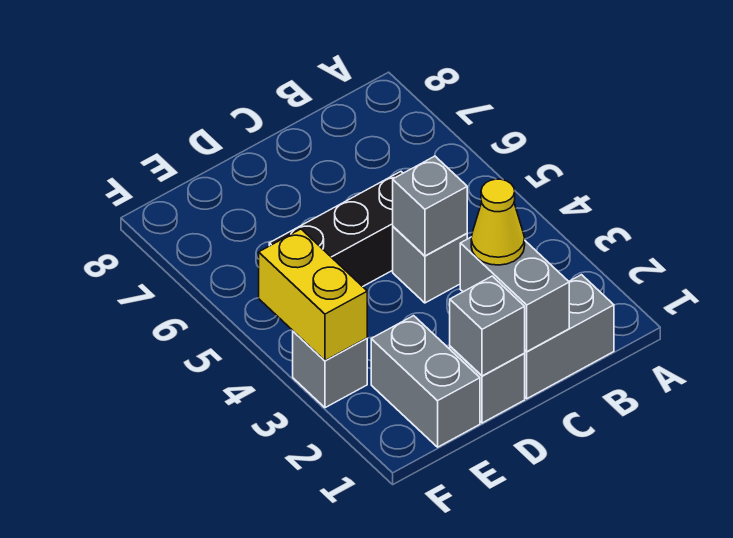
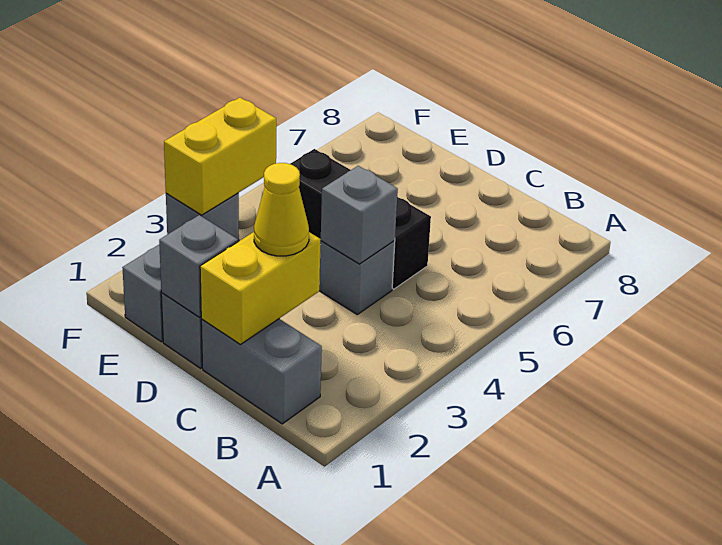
grey 1x2 brick [460,237,569,352] -> yellow 1x2 brick [200,232,321,345]

